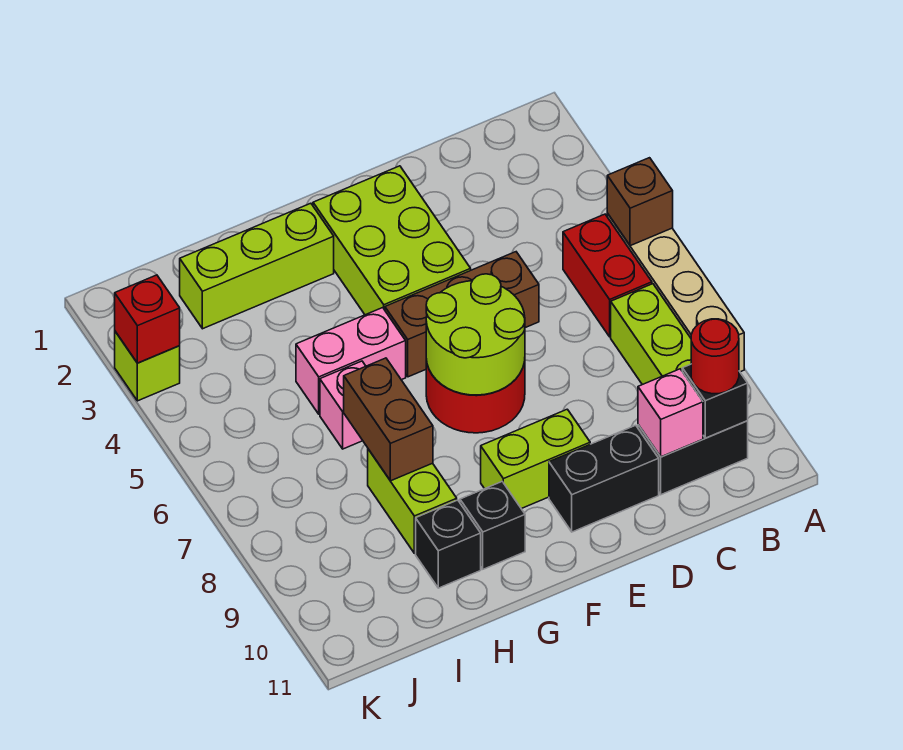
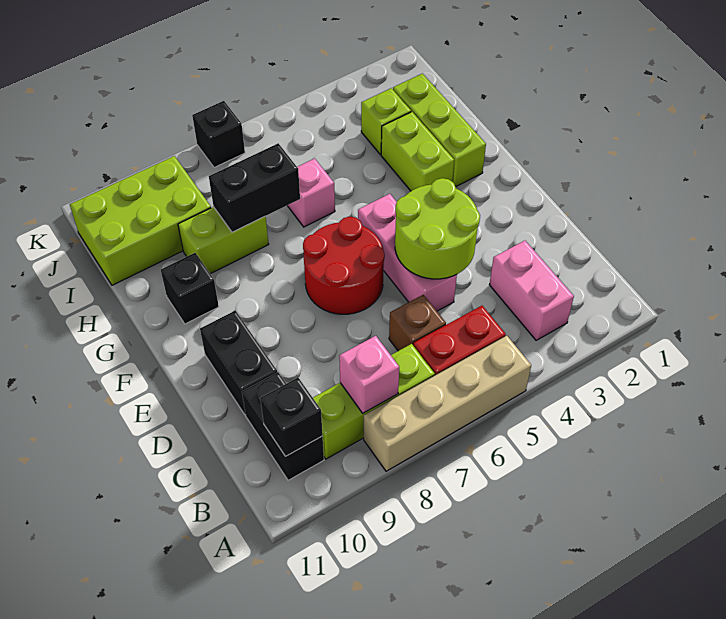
brown 1x1 brick [607,158,673,246] -> brown 1x1 brick moved to [389,295,446,351]
red 1x1 round brick [691,319,739,394] -> none
pink 1x1 brick [638,369,703,457] -> pink 1x1 brick moved to [339,336,399,413]
brown 1x3 brick [385,252,539,377] -> pink 1x3 brick [358,194,457,311]
lime 2x3 brick [313,166,471,315] -> lime 2x3 brick moved to [70,156,211,285]
lime 2x2 round brick [426,274,525,395] -> lime 2x2 round brick moved to [395,178,480,279]
lime 1x2 brick [481,409,590,509] -> lime 1x2 brick moved to [381,112,454,191]
pink 1x2 brick [296,308,406,414] -> pink 1x2 brick moved to [489,241,574,340]
brown 1x2 brick [344,358,433,481] -> black 1x2 brick [209,143,300,232]
black 1x1 brick [416,500,481,588] -> black 1x1 brick moved to [192,101,245,167]
lime 1x1 brick [115,332,180,401] -> lime 1x1 brick moved to [361,88,411,154]
red 1x1 brick [115,275,180,363] -> none

